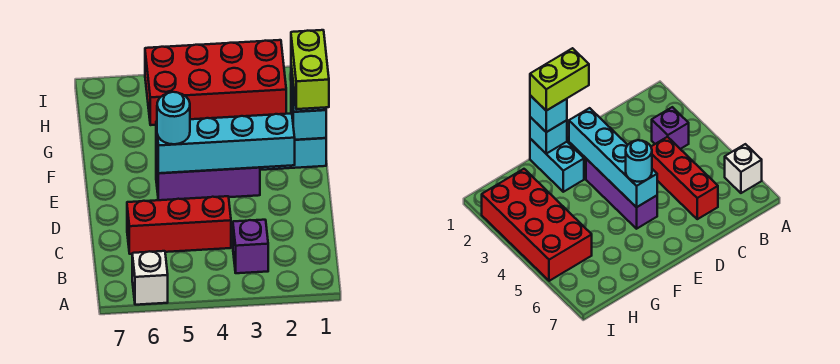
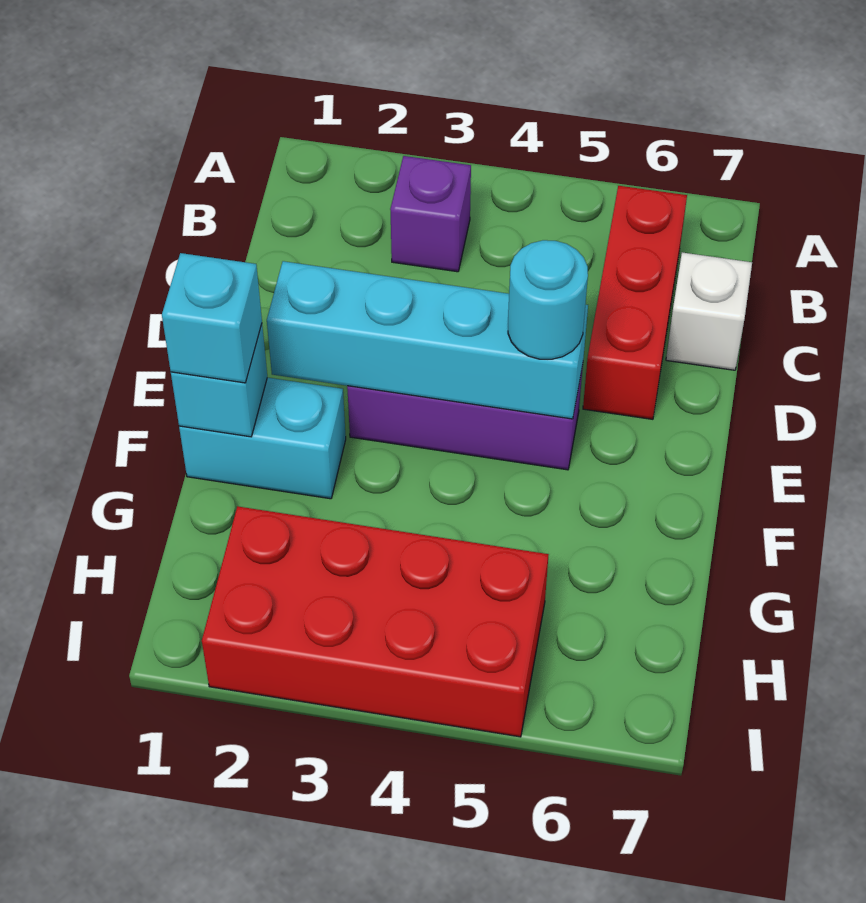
white 1x1 brick [132,251,168,305] -> white 1x1 brick moved to [666,252,752,370]
red 1x3 brick [127,196,231,254] -> red 1x3 brick turned to [583,186,687,419]
lime 1x2 brick [291,30,329,109] -> none

